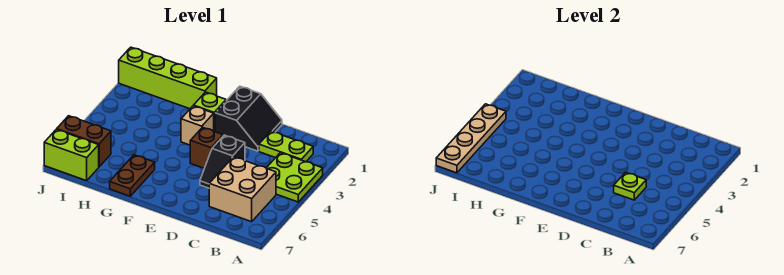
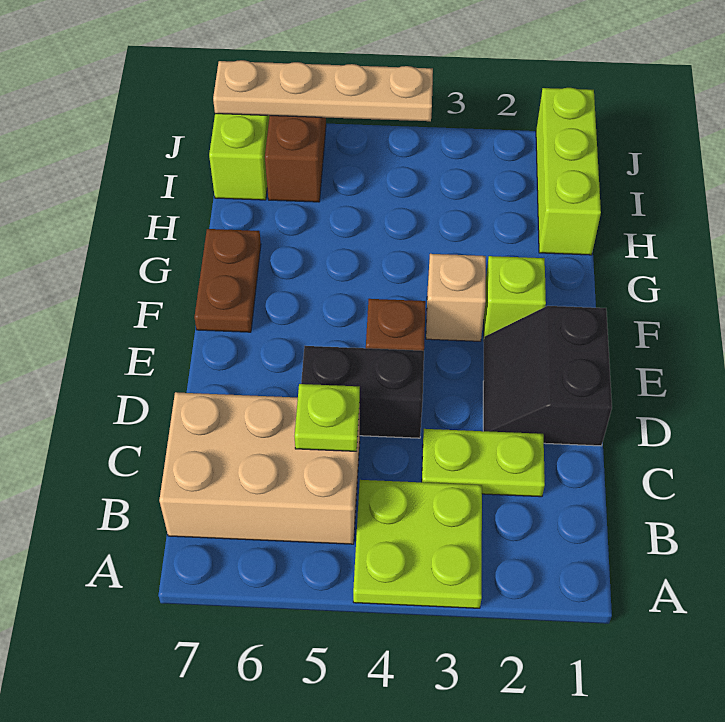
lime 1x2 plate [259,131,313,162] -> lime 1x2 plate turned to [422,429,545,497]
tan 2x2 brick [209,157,276,222] -> tan 2x3 brick [159,392,360,544]
black 2x2 slope [215,86,282,151] -> black 2x2 slope turned to [483,306,612,446]
black 1x2 slope [200,135,245,188] -> black 1x2 brick [301,346,424,438]
lime 1x4 brick [119,47,217,109] -> lime 1x3 brick [536,88,601,255]
brown 1x2 plate [110,155,155,196] -> brown 1x2 plate turned to [195,229,261,332]

